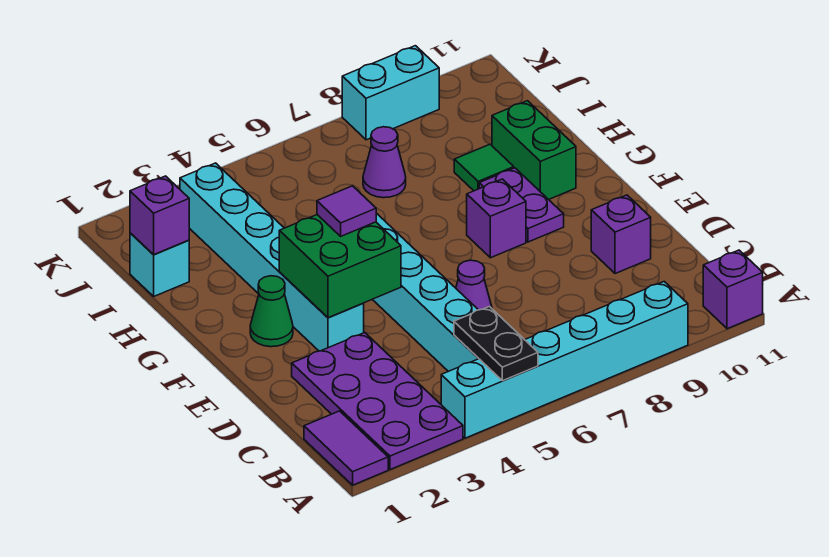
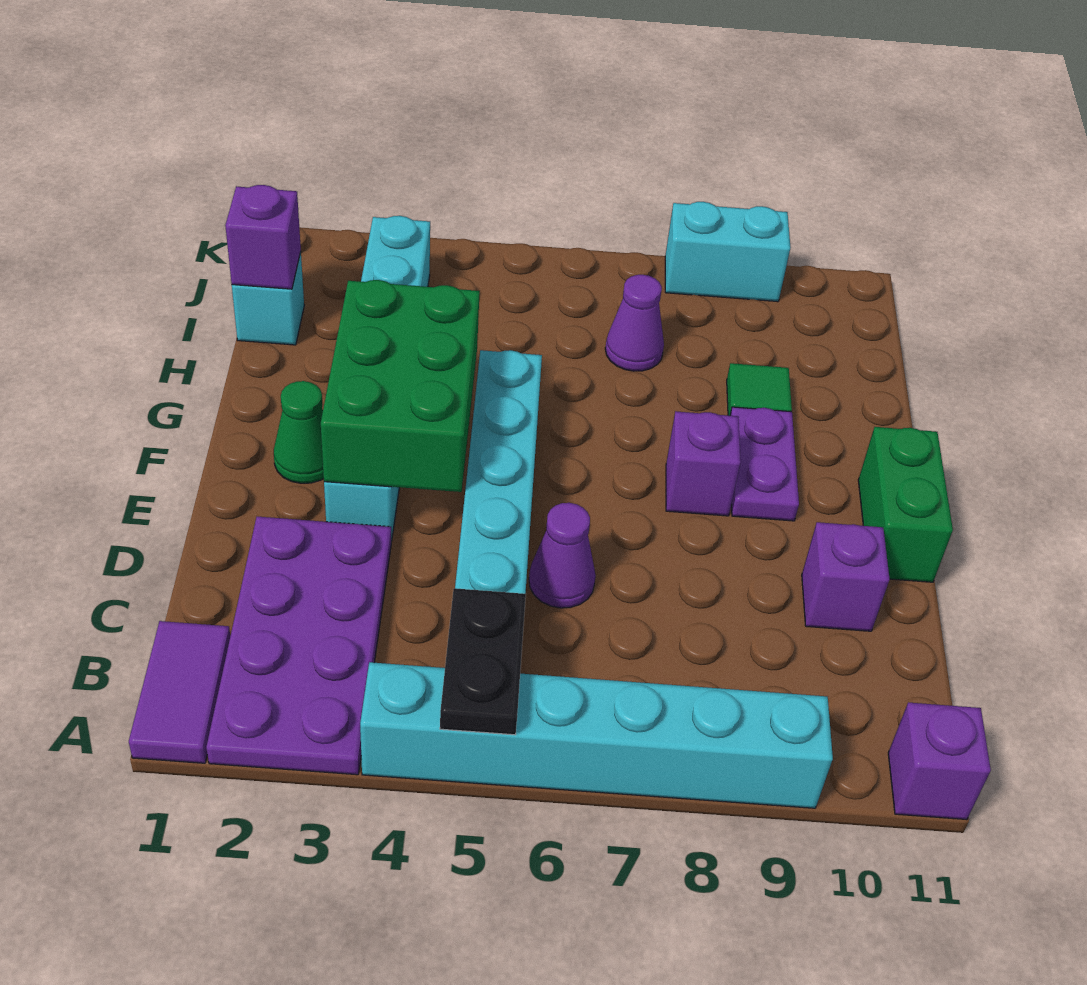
green 2x2 brick [279,215,401,318] -> green 2x3 brick [321,280,480,492]
purple 1x1 tile [317,186,376,236] -> none
green 1x2 brick [492,101,576,200] -> green 1x2 brick moved to [858,427,953,582]

